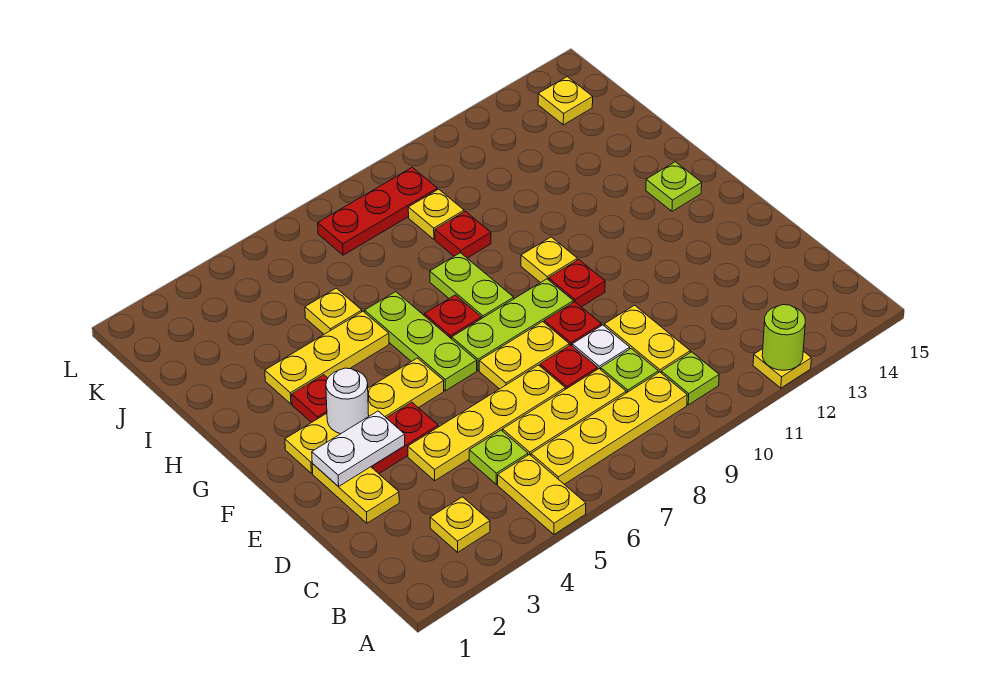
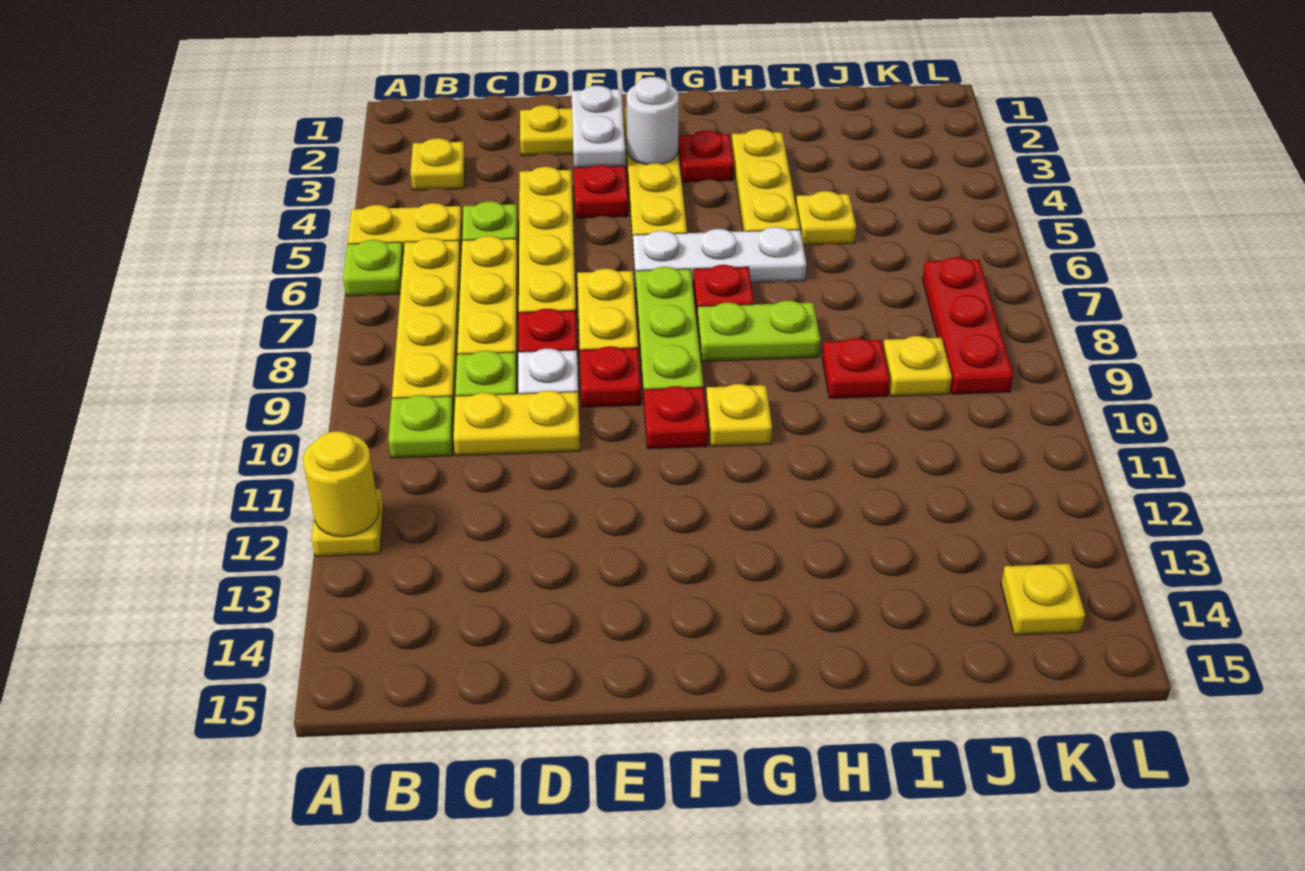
lime 1x1 round brick [762,305,805,370] -> yellow 1x1 round brick [303,431,379,537]
lime 1x3 plate [365,292,477,391] -> white 1x3 plate [633,227,806,284]
lime 1x1 plate [646,162,702,211] -> lime 1x1 plate moved to [343,240,404,296]

